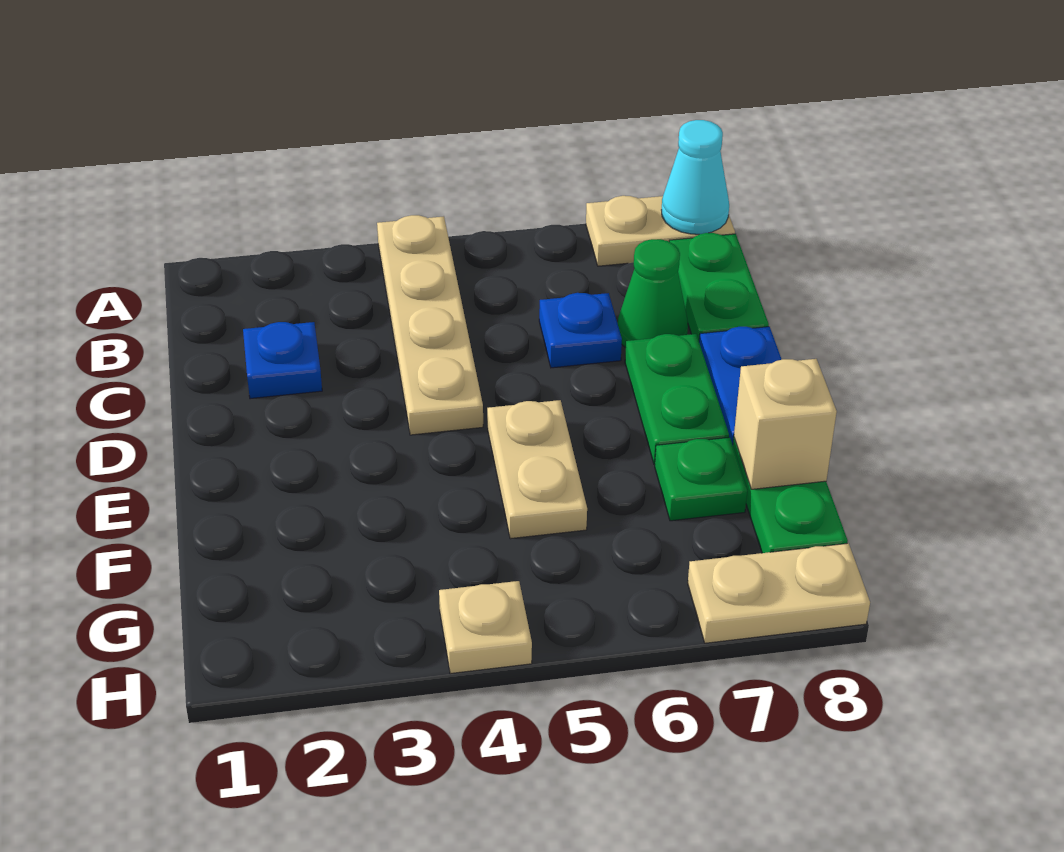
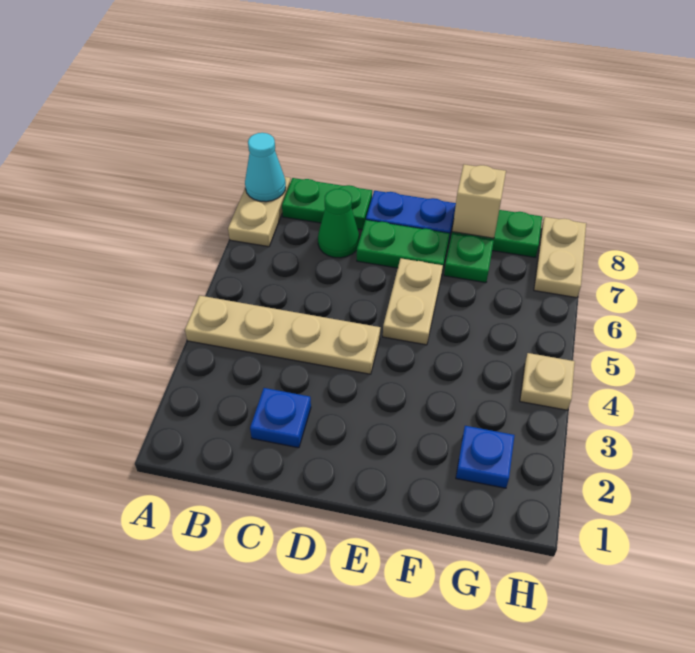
blue 1x1 plate [539,293,622,368] -> blue 1x1 plate moved to [456,426,515,488]
tan 1x2 plate [487,400,587,539] -> tan 1x2 plate turned to [383,258,443,345]

